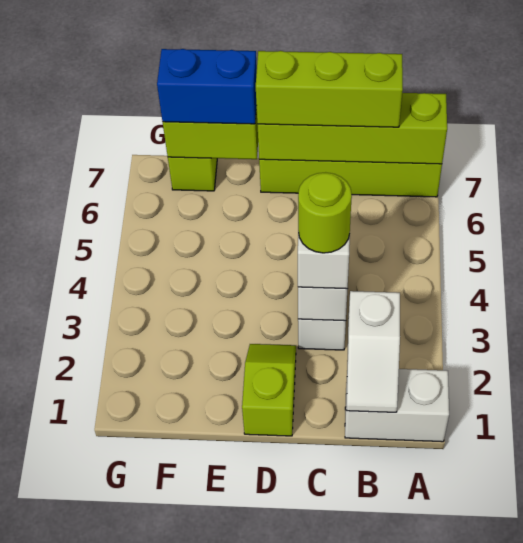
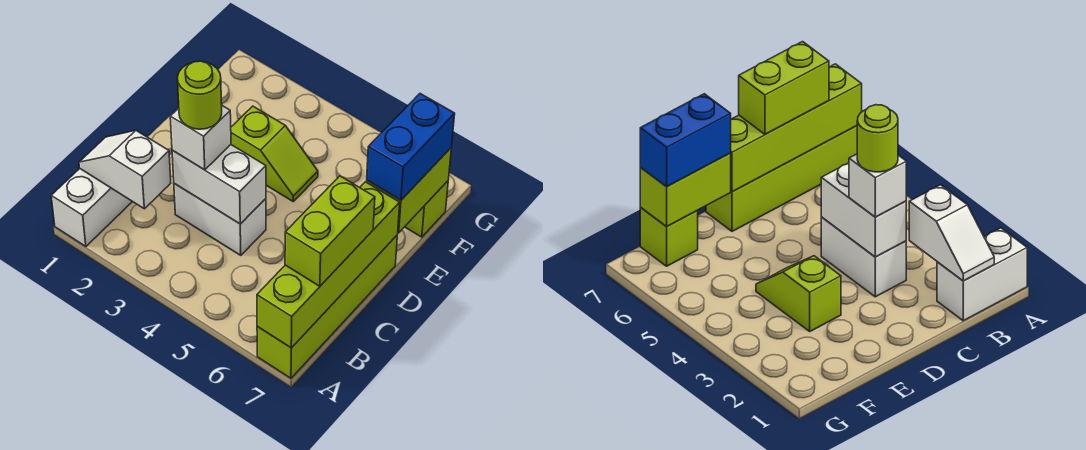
lime 1x3 brick [256,51,403,127] -> lime 1x2 brick [285,176,375,286]
lime 1x2 slope [242,344,296,436] -> lime 1x2 slope moved to [231,106,318,201]

